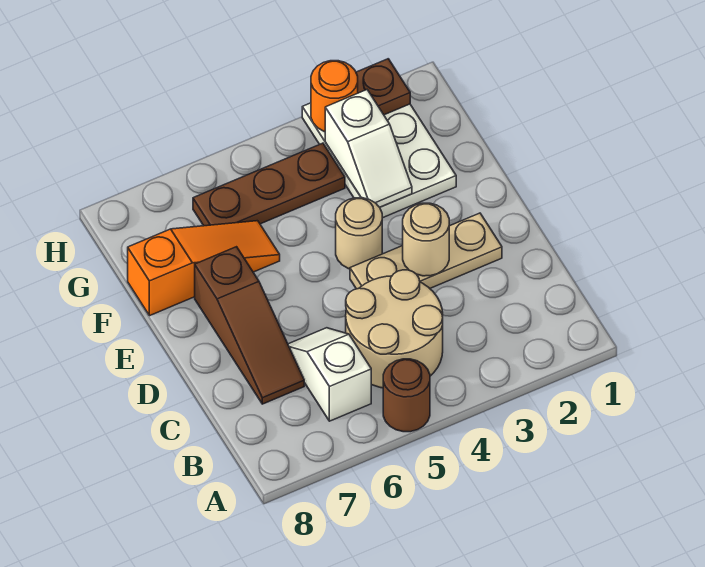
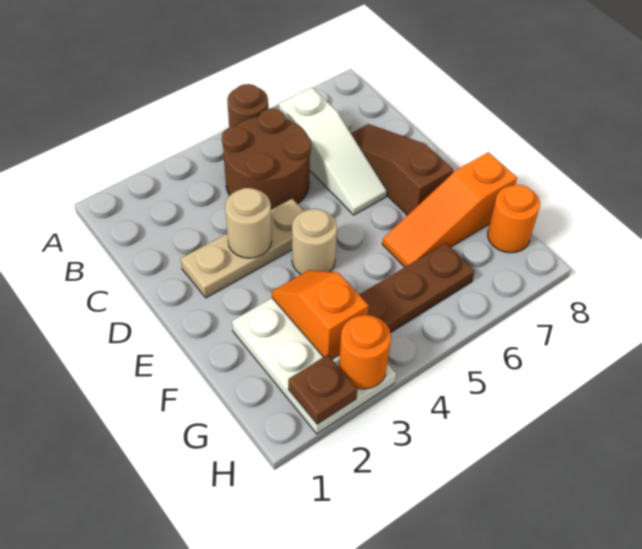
tan 2x2 round brick [346,270,443,388] -> brown 2x2 round brick [222,109,311,210]
white 1x2 slope [288,328,371,421] -> white 1x3 slope [279,88,387,215]
white 1x2 slope [325,90,412,207] -> orange 1x2 slope [272,270,369,359]
none -> orange 1x1 round brick [488,185,540,253]

